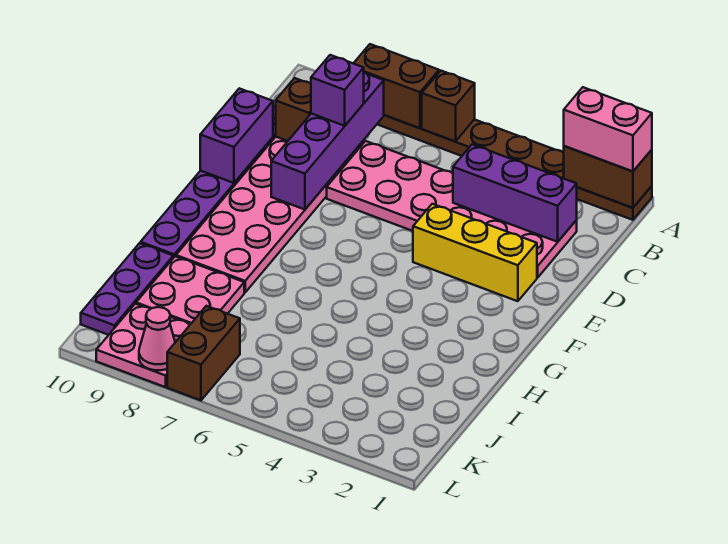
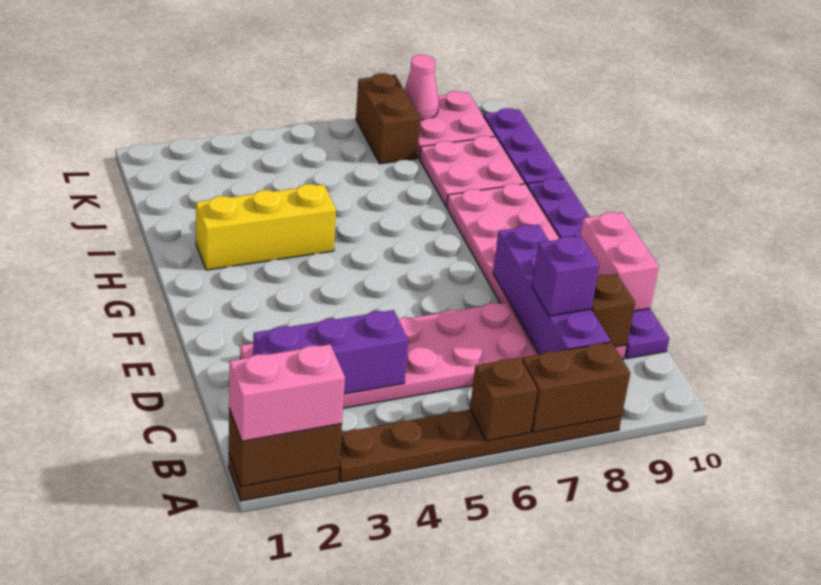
purple 1x2 brick [200,88,273,183] -> pink 1x2 brick [580,212,659,311]
yellow 1x3 brick [413,204,537,301] -> yellow 1x3 brick moved to [196,184,336,270]

